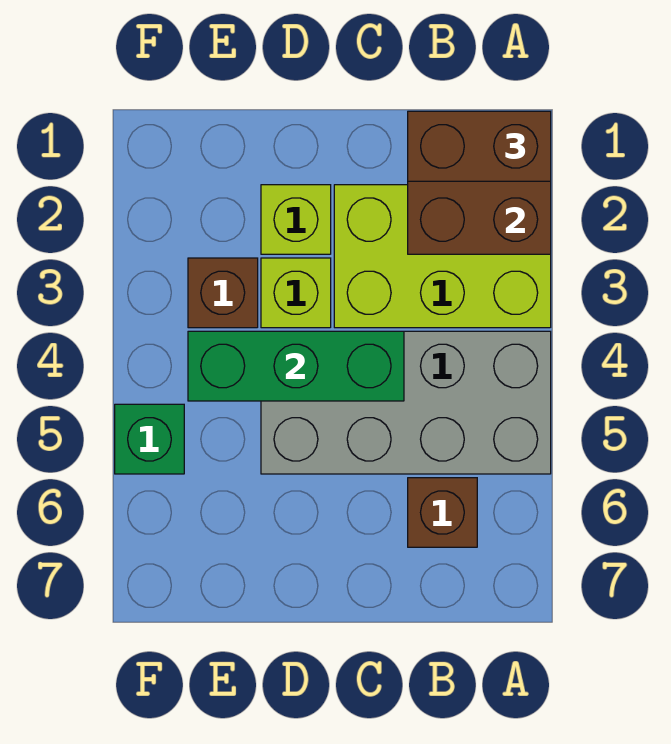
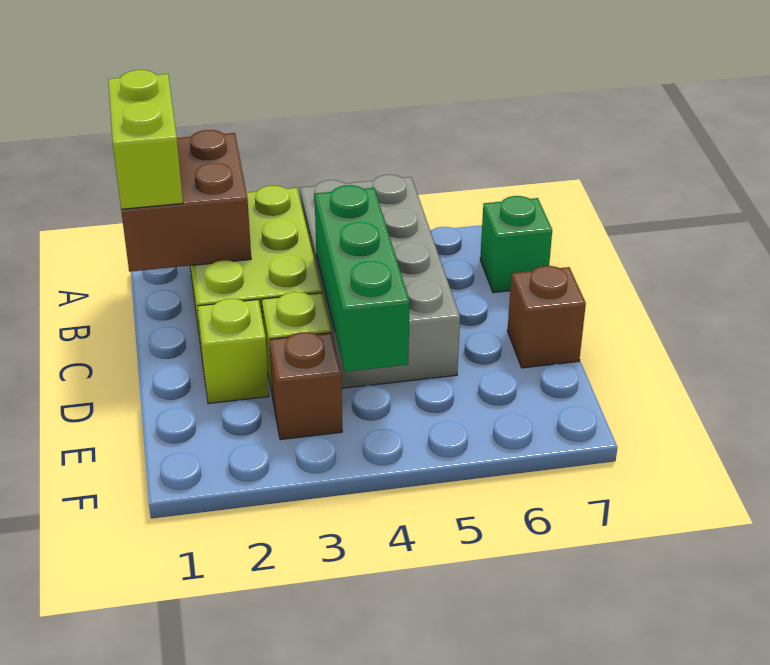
brown 1x2 brick [408,111,551,181] -> lime 1x2 brick [108,70,183,209]
brown 1x1 brick [408,478,477,547] -> brown 1x1 brick moved to [507,266,586,368]
green 1x1 brick [115,404,184,474] -> green 1x1 brick moved to [480,196,552,293]

